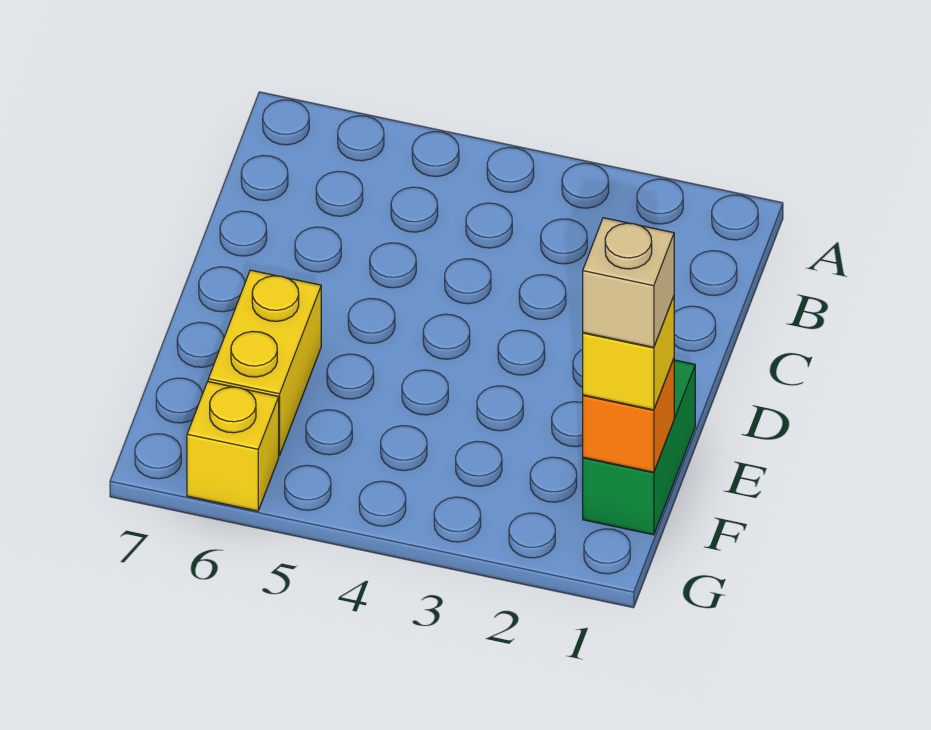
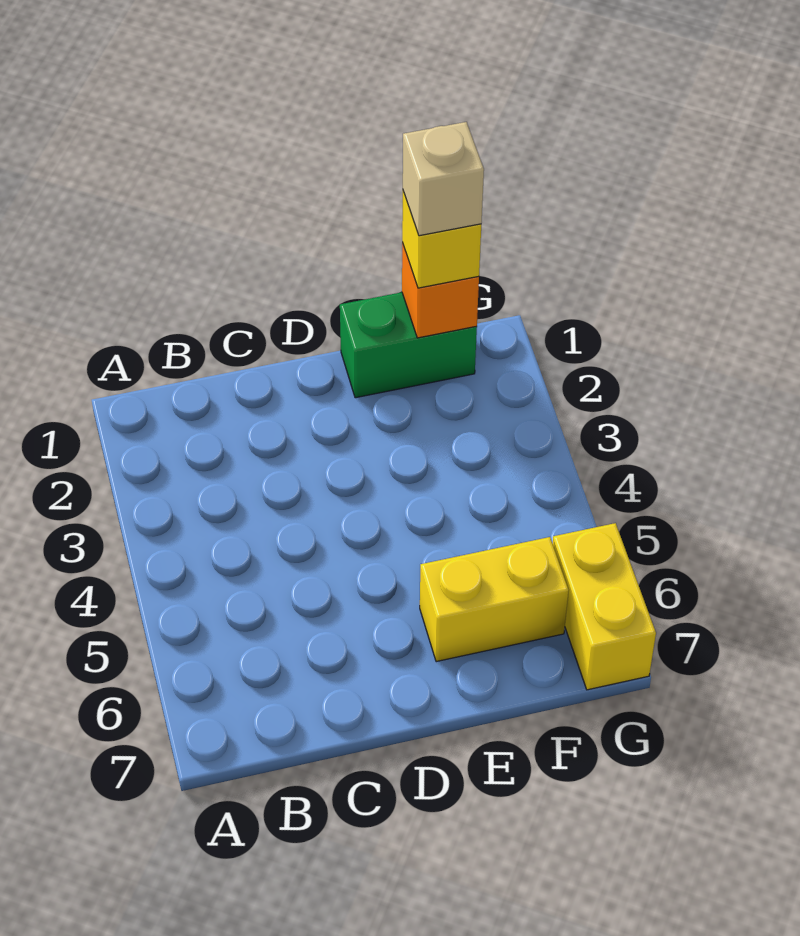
yellow 1x1 brick [187,382,279,511] -> yellow 1x2 brick [553,523,656,690]

